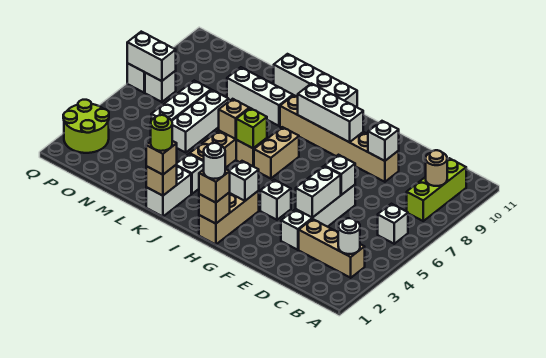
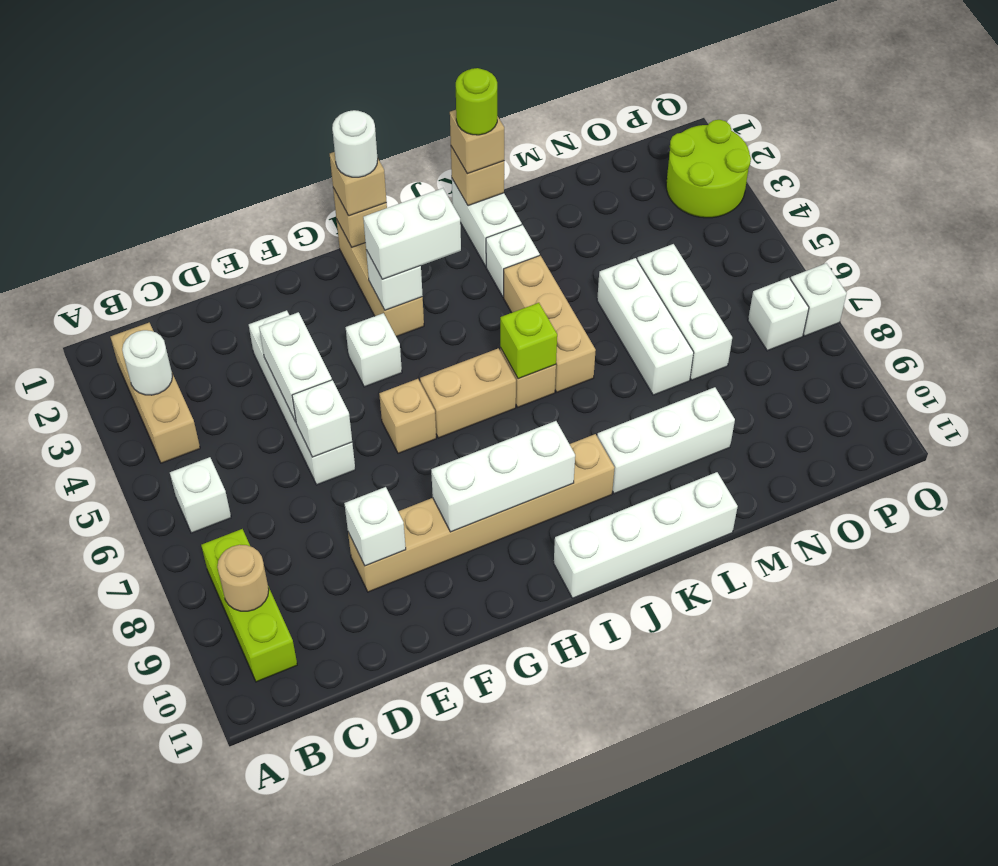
tan 1x3 brick [299,219,365,278] -> tan 1x3 brick turned to [111,323,200,463]
tan 1x2 brick [254,127,299,179] -> tan 1x2 brick turned to [420,348,516,438]
tan 1x1 brick [219,99,249,139] -> tan 1x1 brick moved to [379,379,436,453]
white 1x2 brick [127,32,176,81] -> white 1x2 brick moved to [363,188,461,279]

